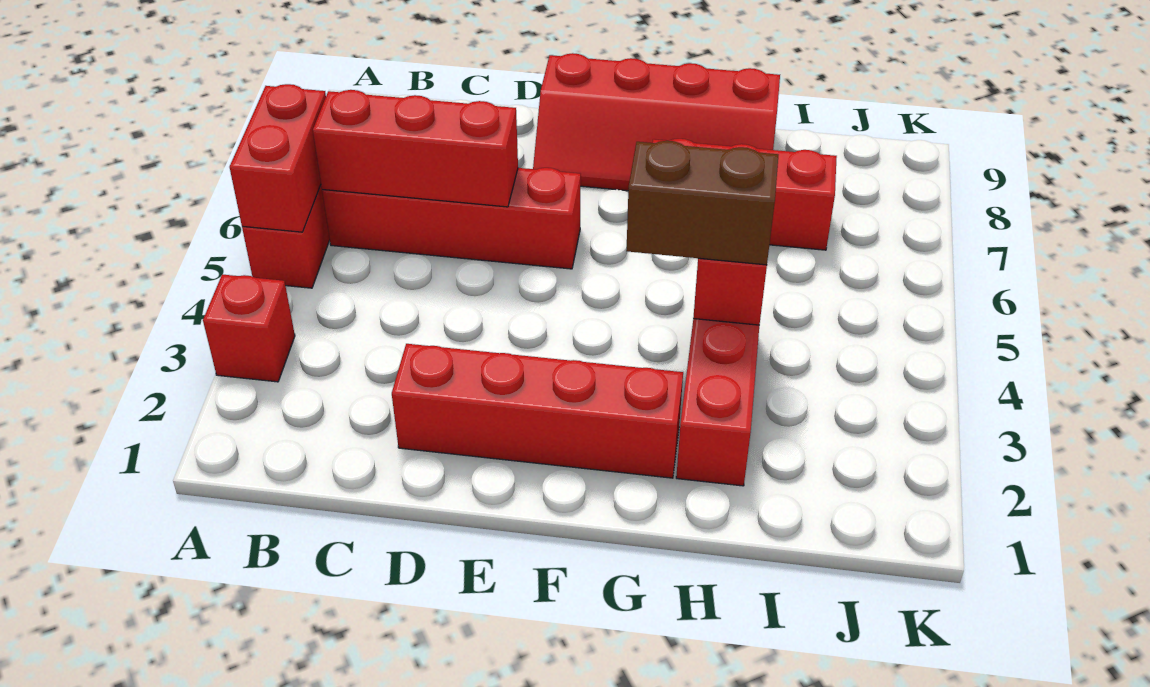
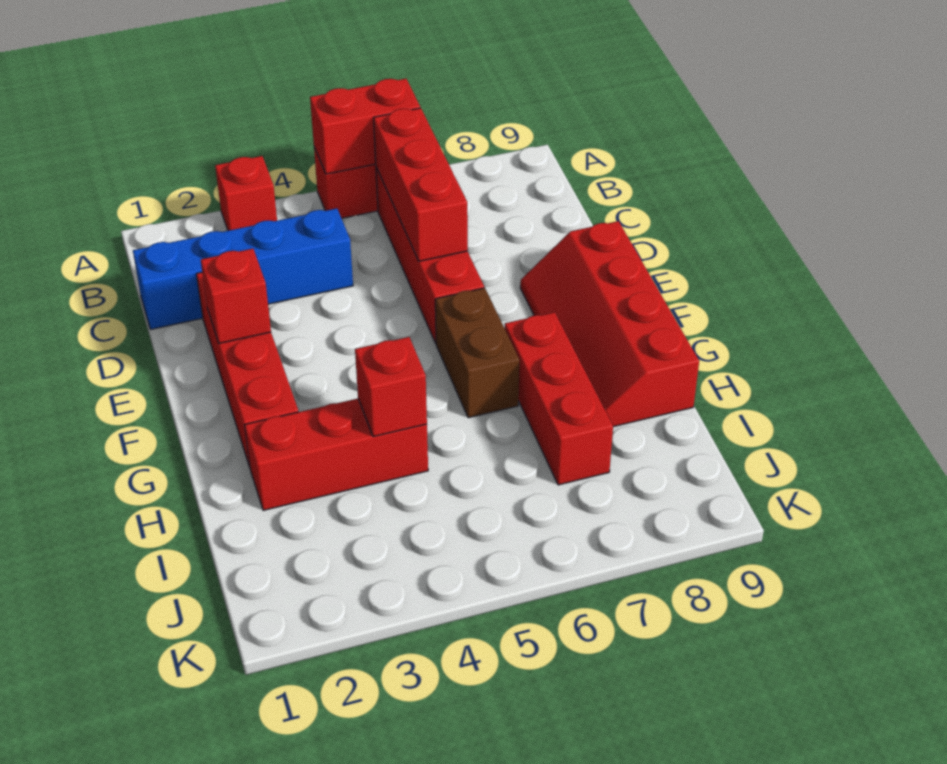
none -> blue 1x4 brick [133,208,353,329]
none -> red 1x1 brick [201,249,271,343]
brown 1x2 brick [626,141,778,265] -> brown 1x2 brick moved to [435,288,519,418]

